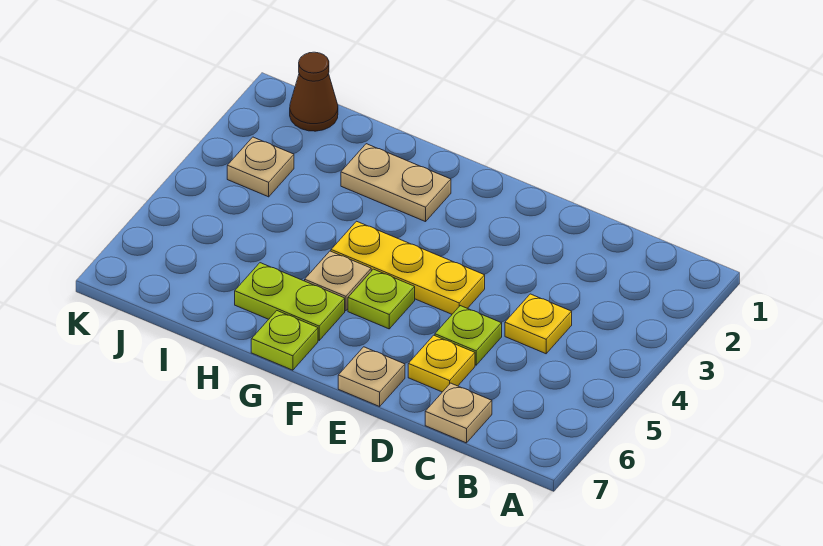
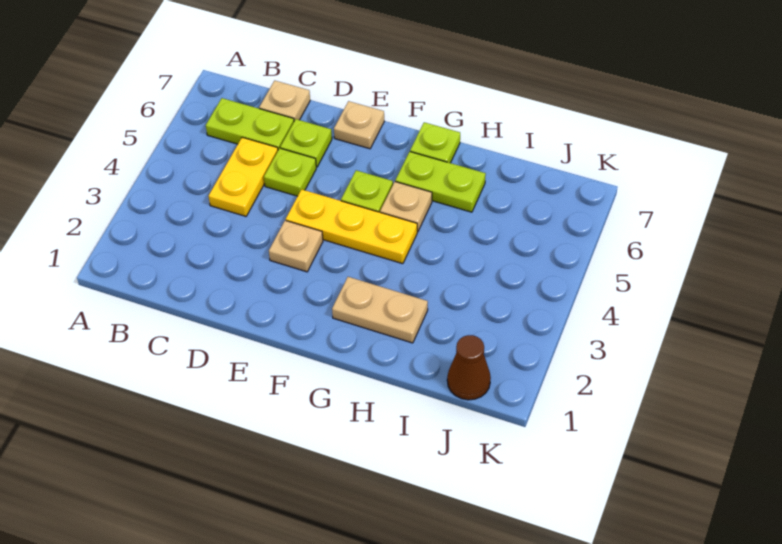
none -> lime 1x2 plate [206,98,294,150]
yellow 1x1 plate [505,294,572,354] -> yellow 1x2 plate [209,137,278,216]
yellow 1x1 plate [408,335,475,392] -> lime 1x1 plate [280,119,332,167]
tan 1x1 plate [227,137,294,197] -> tan 1x1 plate moved to [269,220,323,272]

